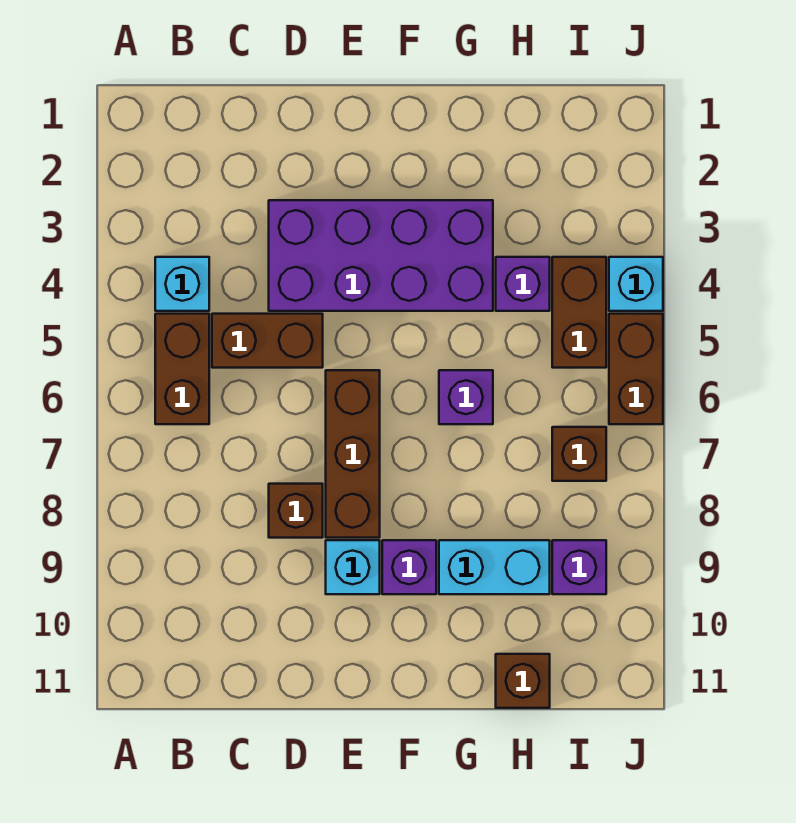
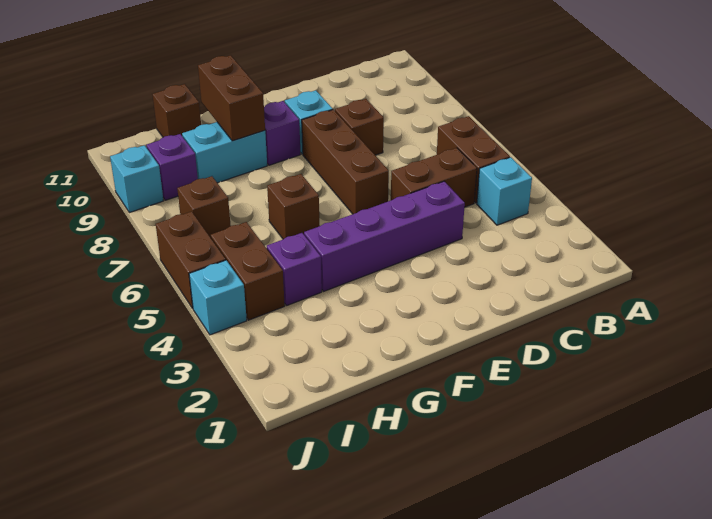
purple 2x4 brick [269,200,493,311] -> purple 1x4 brick [304,181,465,292]
purple 1x1 brick [439,370,493,424] -> brown 1x1 brick [267,174,320,239]
none -> brown 1x2 brick [198,55,265,141]
none -> cyan 1x1 brick [110,145,164,213]

